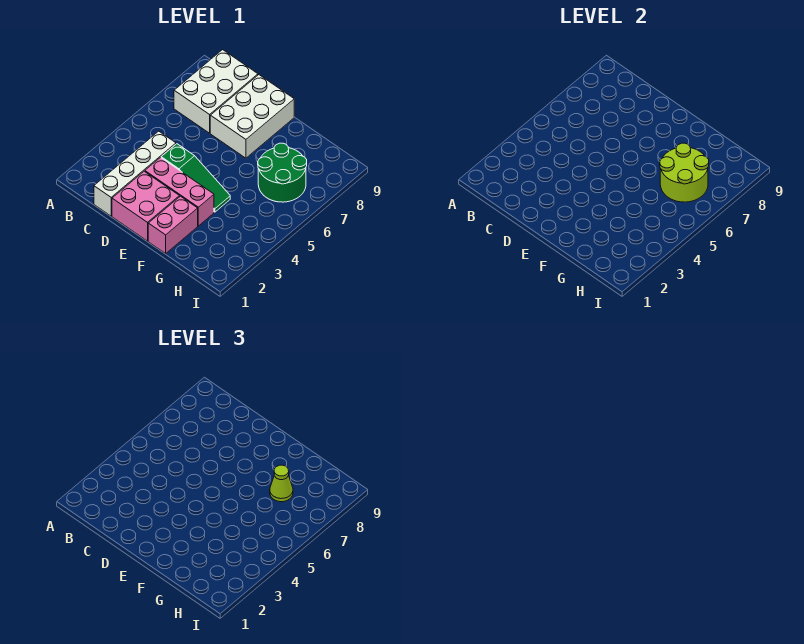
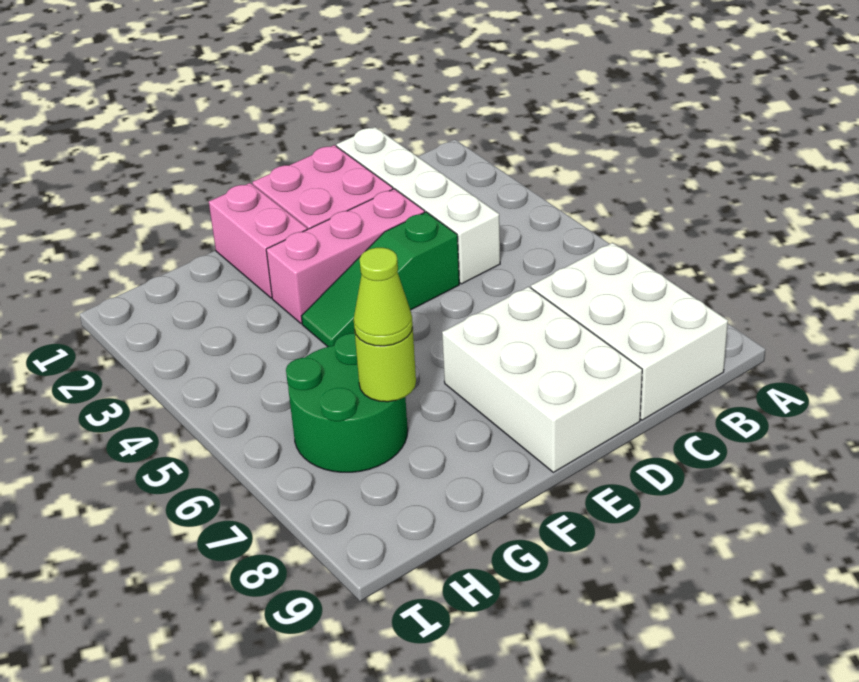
lime 2x2 round brick [660,143,709,202] -> lime 1x1 round brick [355,328,416,402]

